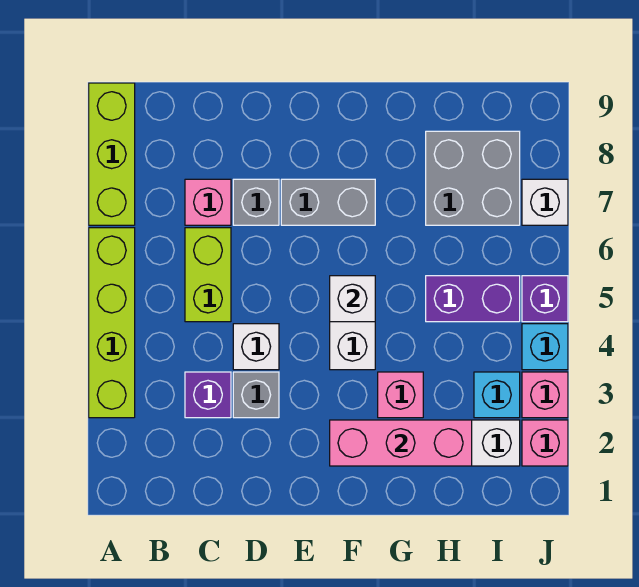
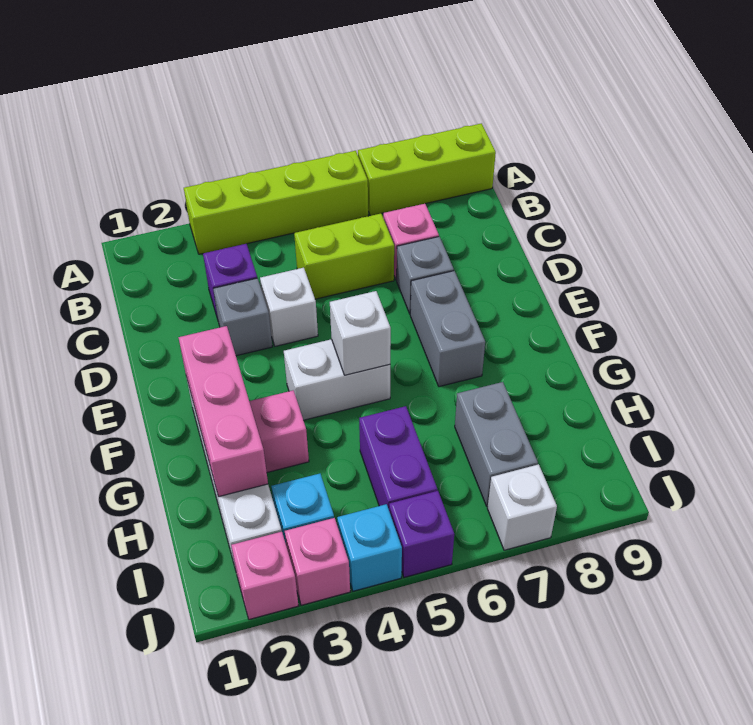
grey 2x2 brick [426,131,520,225] -> grey 1x2 brick [455,382,538,507]

